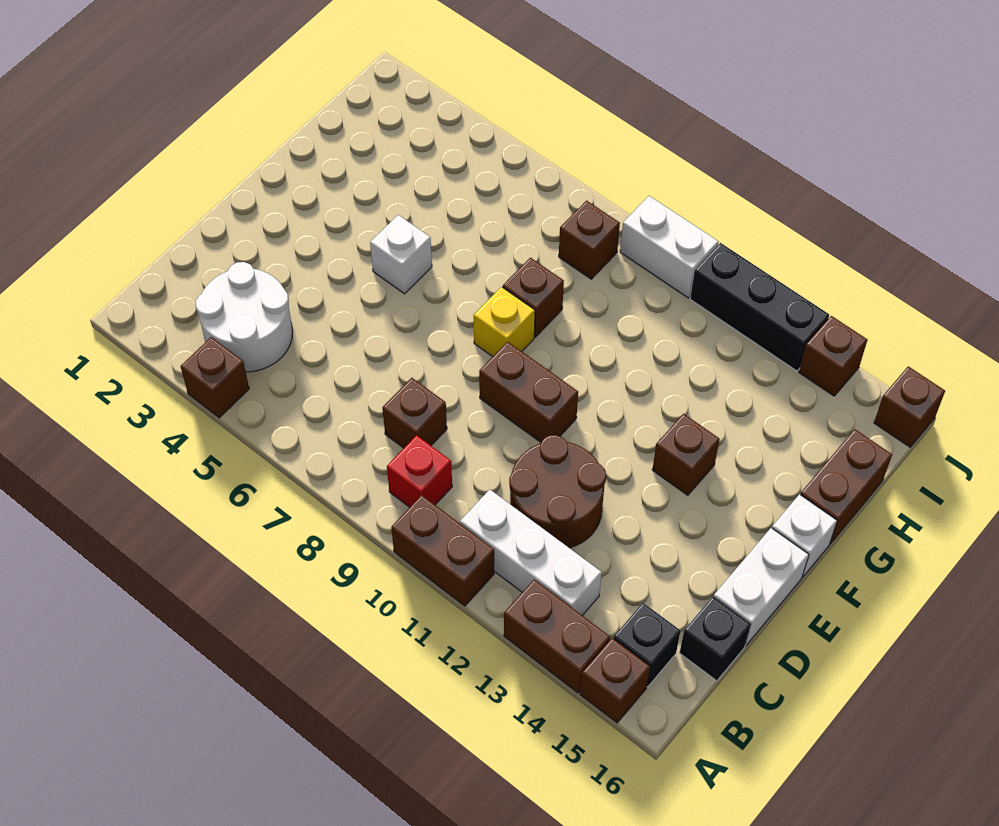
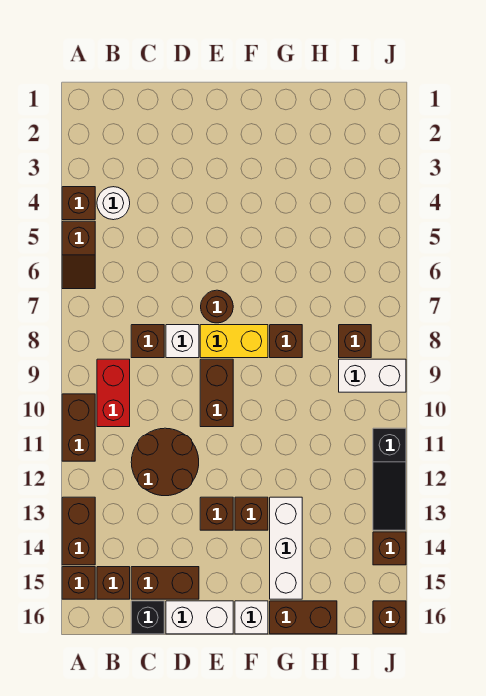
none -> brown 1x2 slope [62,221,95,289]
white 2x2 round brick [196,262,293,372] -> white 1x1 round brick [97,187,130,220]
red 1x1 brick [387,435,452,507] -> red 1x2 brick [97,359,130,427]
white 1x3 brick [460,490,602,615] -> white 1x3 brick moved to [270,497,302,599]
black 1x1 brick [613,603,681,687] -> brown 1x1 brick [97,567,130,599]
none -> brown 1x2 brick [131,567,199,599]
none -> brown 1x1 round brick [201,290,233,323]
none -> brown 1x1 brick [200,497,233,530]
white 1x1 brick [370,215,432,294] -> white 1x1 brick moved to [166,325,199,358]
yellow 1x1 brick [474,287,535,357] -> yellow 1x2 brick [200,325,268,358]
white 1x2 brick [620,196,718,298] -> white 1x2 brick turned to [339,359,406,392]
black 1x3 brick [690,243,829,371] -> black 1x3 slope [373,428,406,530]

